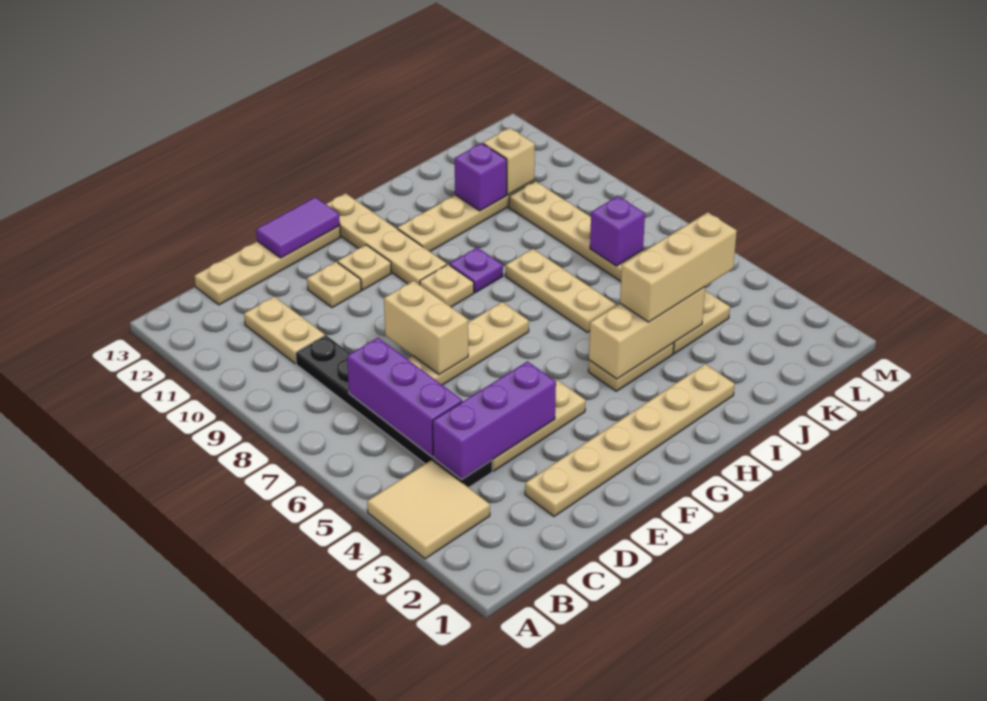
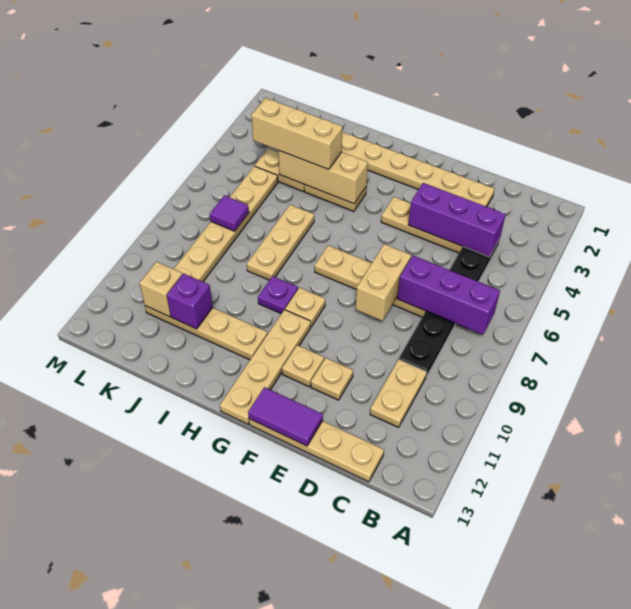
tan 2x2 tile [367,460,490,559] -> none
purple 1x3 brick [347,338,462,457] -> purple 1x3 brick turned to [397,256,500,335]
purple 1x1 brick [590,196,645,266] -> purple 1x1 tile [210,195,249,231]

